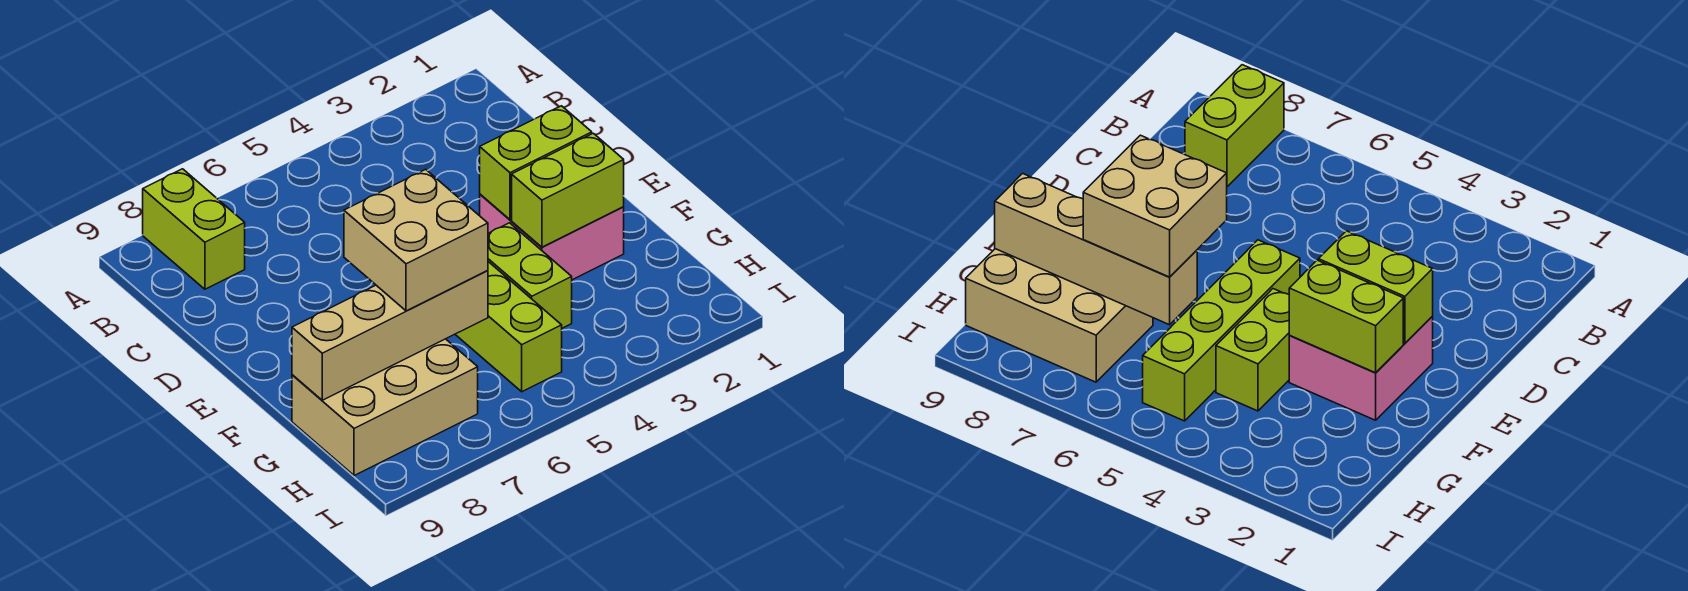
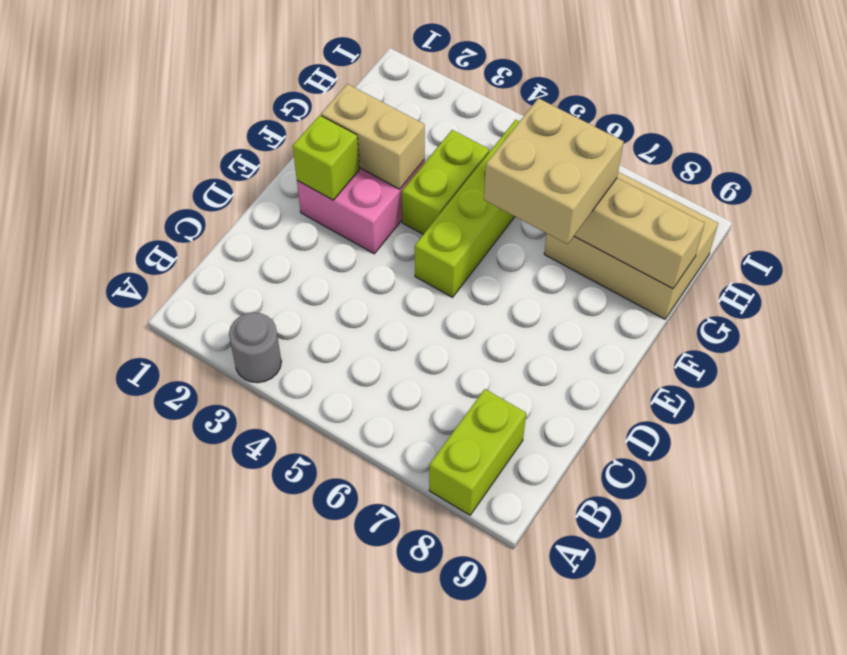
none -> grey 1x1 round brick [229,313,281,383]
lime 1x2 brick [480,106,592,220] -> lime 1x1 brick [293,115,359,200]
lime 1x2 brick [512,133,624,247] -> tan 1x2 brick [321,84,425,189]

